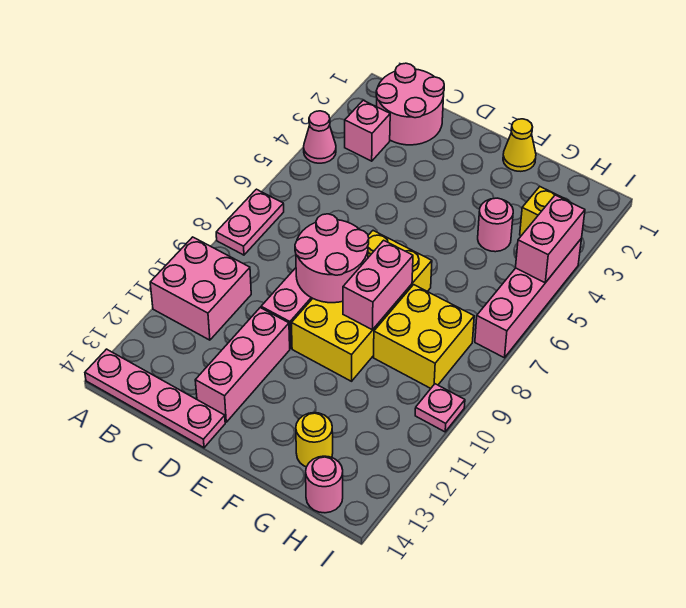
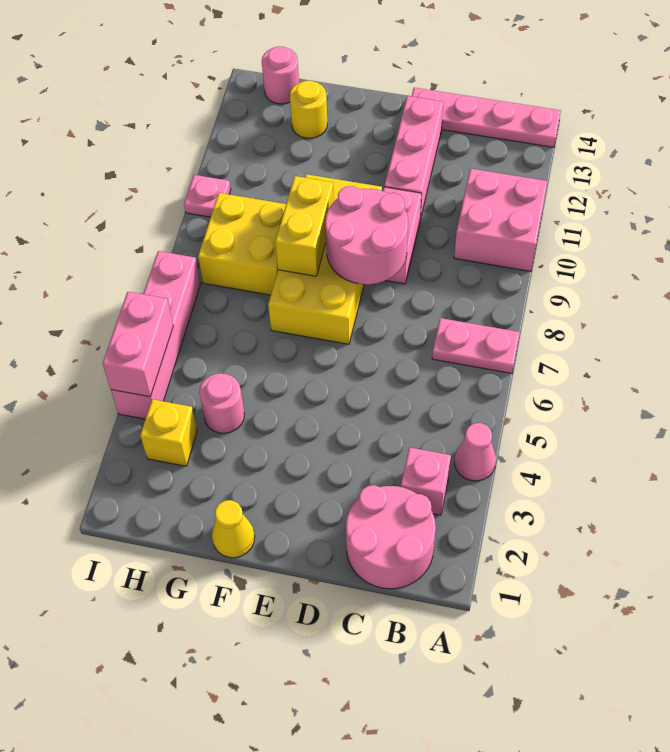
pink 1x2 plate [216,189,284,255] -> pink 1x2 plate turned to [432,318,520,373]
pink 1x2 brick [343,240,413,330] -> yellow 1x2 brick [275,176,334,276]

